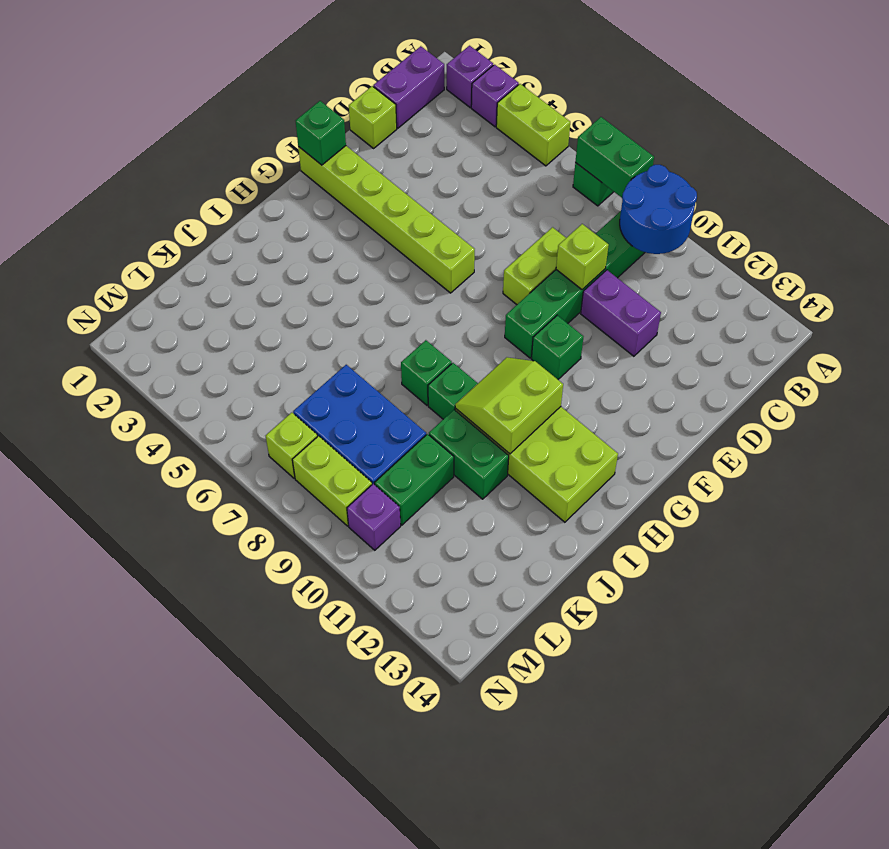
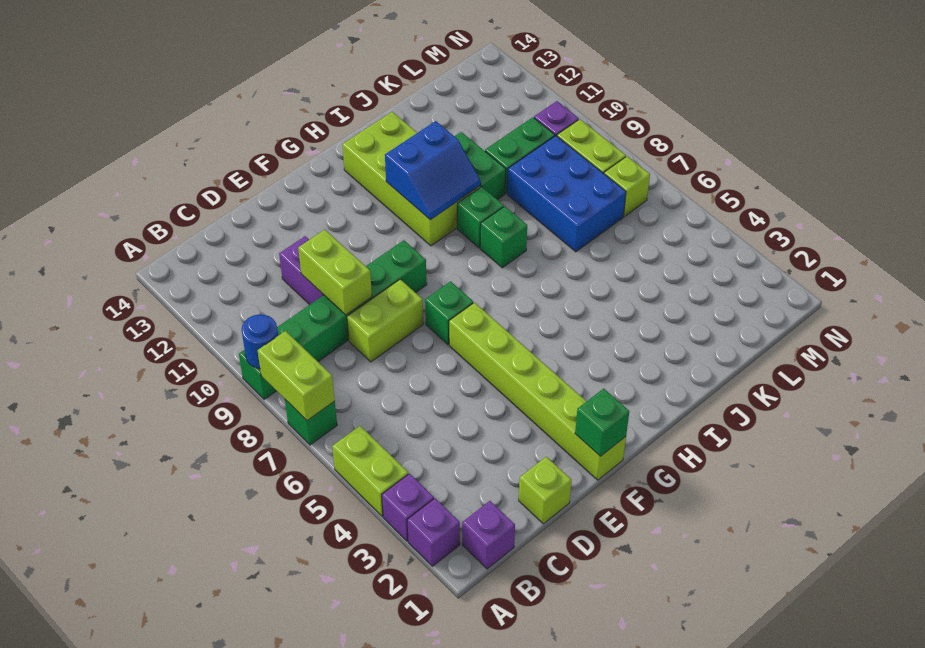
green 1x2 brick [575,117,654,198] -> lime 1x2 brick [258,331,335,421]
blue 2x2 round brick [620,165,697,254] -> blue 1x1 round brick [242,314,278,369]
purple 1x2 brick [373,46,444,128] -> purple 1x1 brick [462,501,515,569]
lime 1x1 brick [556,224,609,290] -> lime 1x2 brick [298,230,372,315]
green 1x1 brick [531,315,583,379] -> green 1x1 brick moved to [425,281,473,345]
lime 2x2 slope [455,357,563,454] -> blue 2x2 slope [385,121,481,220]

